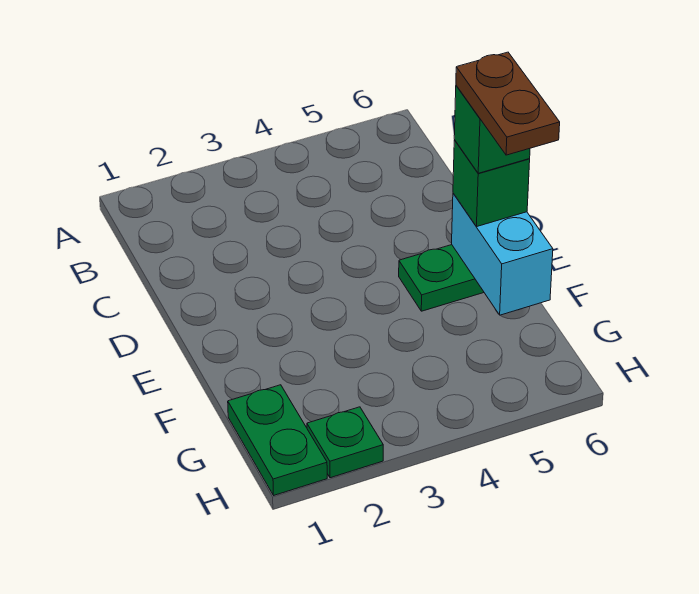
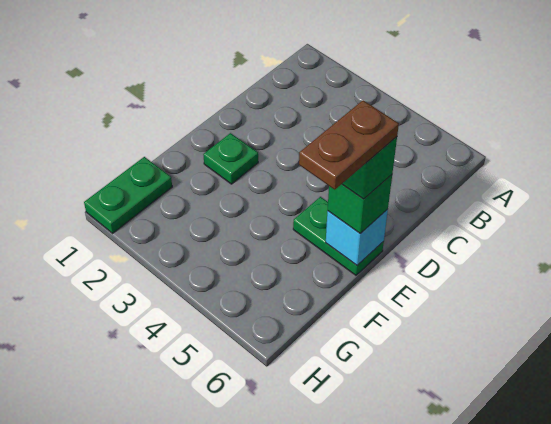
cyan 1x2 brick [452,193,553,315] -> cyan 1x1 brick [326,209,388,265]
green 1x1 plate [307,407,383,478] -> green 1x1 plate moved to [203,133,258,184]

